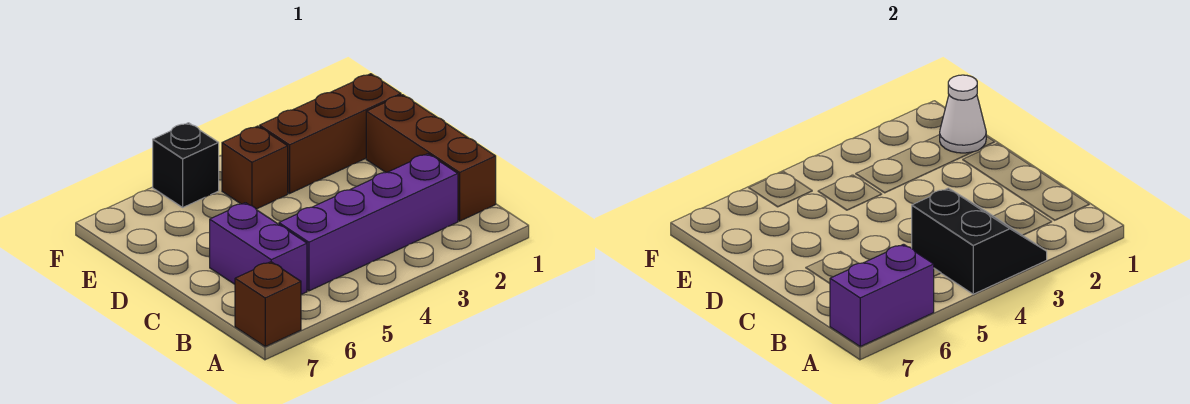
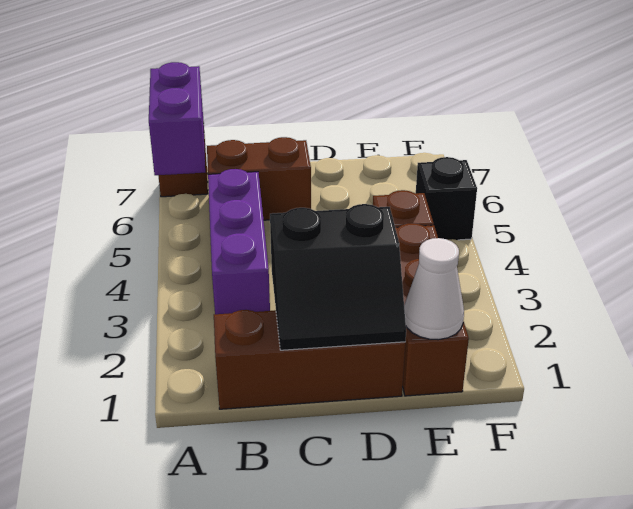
black 2x2 slope [912,188,1047,294] -> black 2x2 slope moved to [270,204,406,350]
purple 1x4 brick [279,154,458,291] -> purple 1x3 brick [208,169,270,314]
purple 1x2 brick [210,203,307,295] -> brown 1x2 brick [207,137,311,220]

